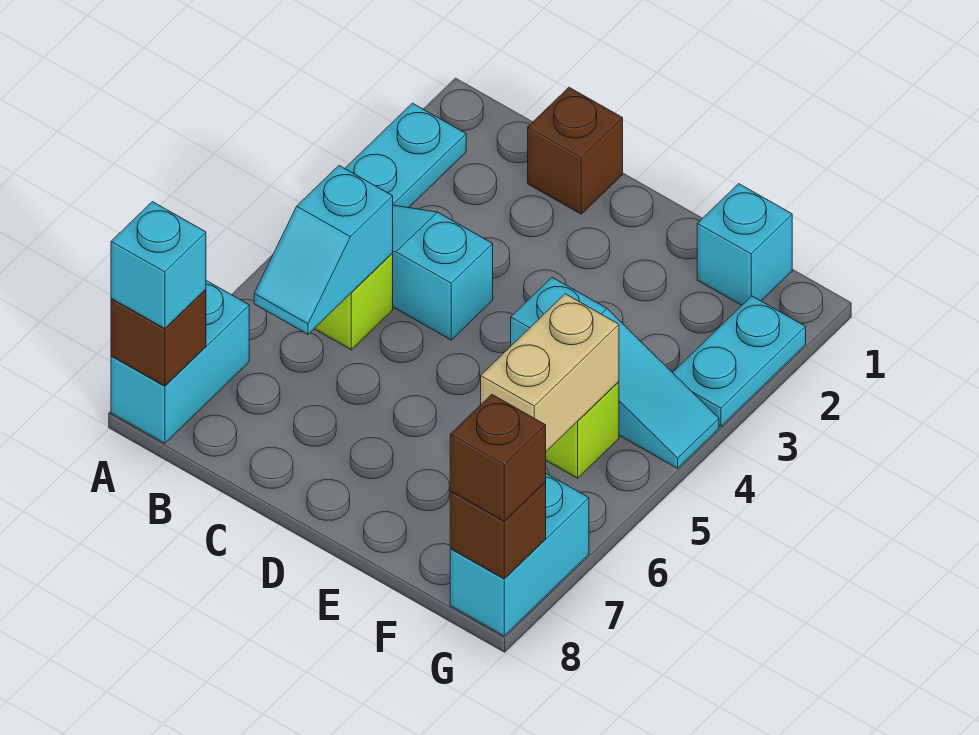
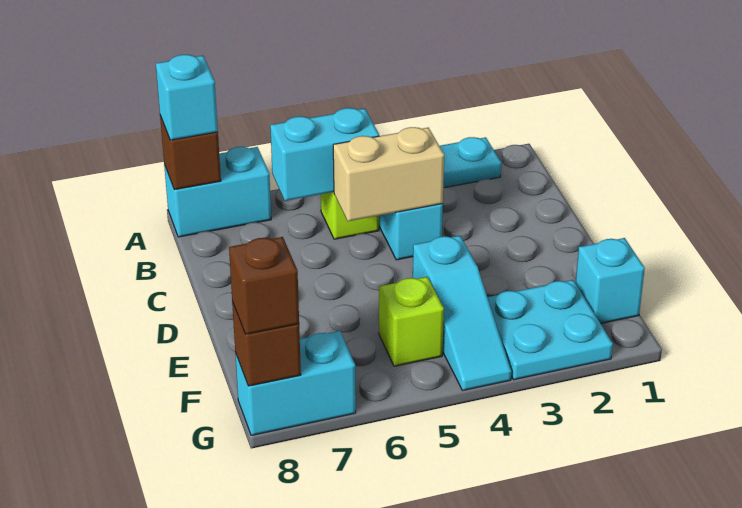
cyan 1x2 slope [254,166,393,334] -> cyan 1x2 brick [270,108,379,201]
brown 1x1 brick [528,87,623,214] -> none
tan 1x2 brick [481,294,619,451] -> tan 1x2 brick moved to [333,127,444,221]
cyan 1x2 plate [673,296,806,426] -> cyan 2x2 plate [488,280,613,380]

